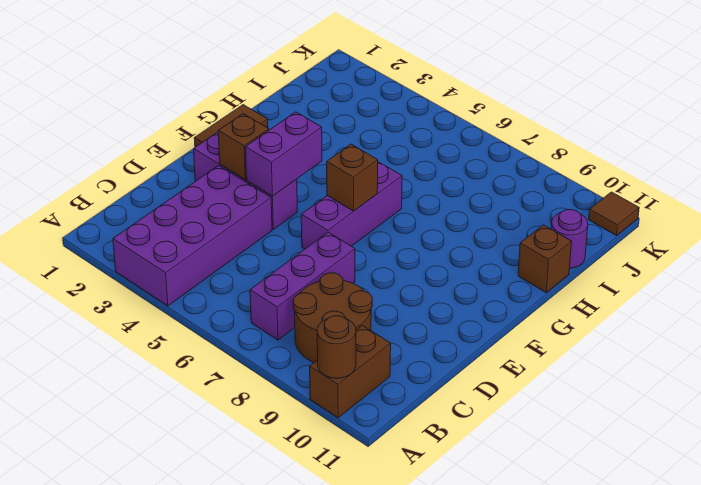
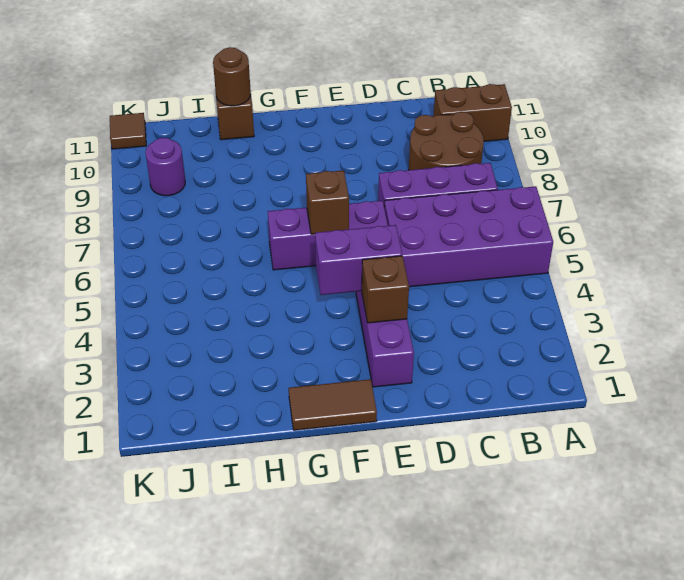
purple 2x4 brick [113,166,272,306] -> purple 2x4 brick moved to [384,186,553,287]
brown 1x1 round brick [317,316,356,378] -> brown 1x1 round brick moved to [213,47,251,106]
purple 1x1 round brick [551,210,588,268] -> purple 1x1 round brick moved to [146,138,185,196]

